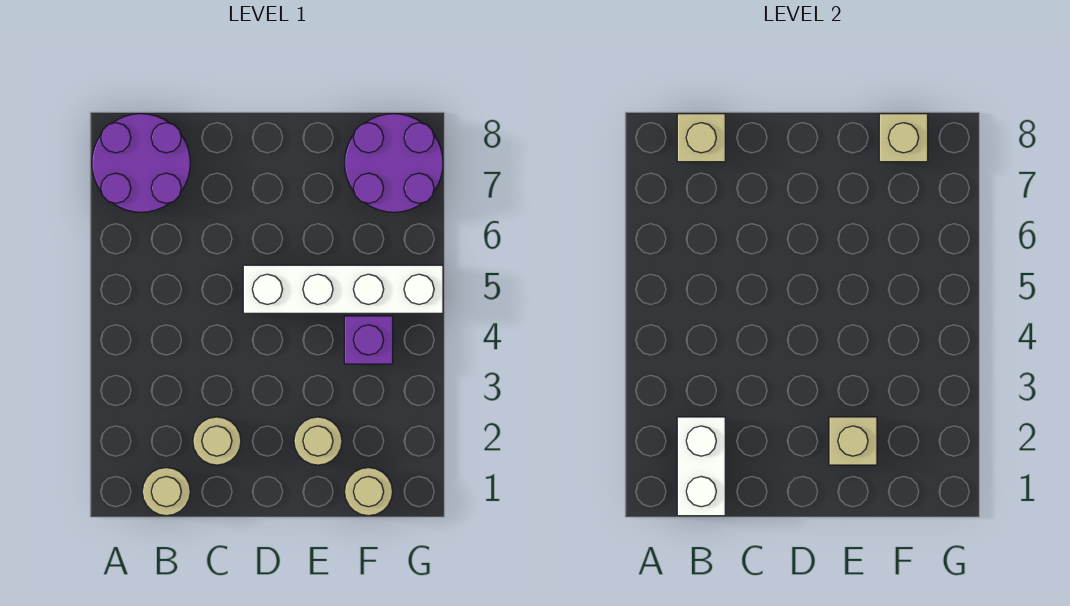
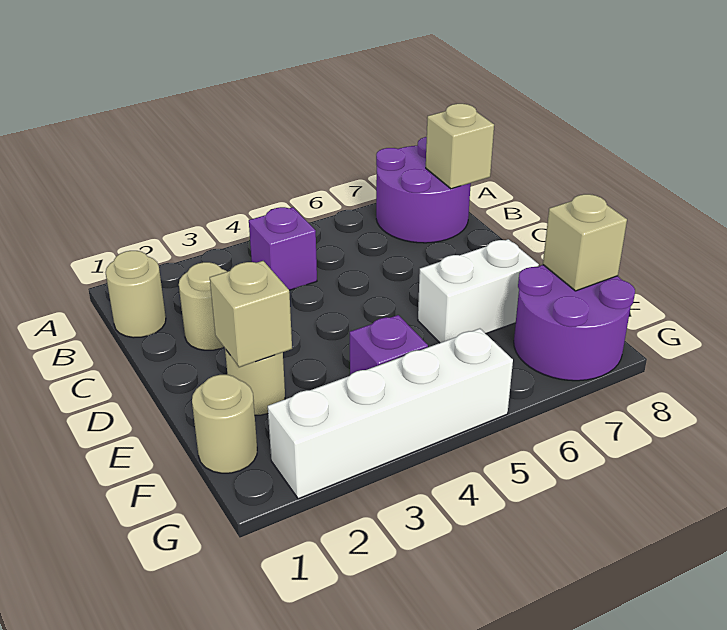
white 1x2 brick [677,417,725,516] -> white 1x2 brick moved to [418,239,539,343]
none -> purple 1x1 brick [249,207,317,290]
white 1x4 brick [243,265,443,313] -> white 1x4 brick turned to [268,329,513,499]

